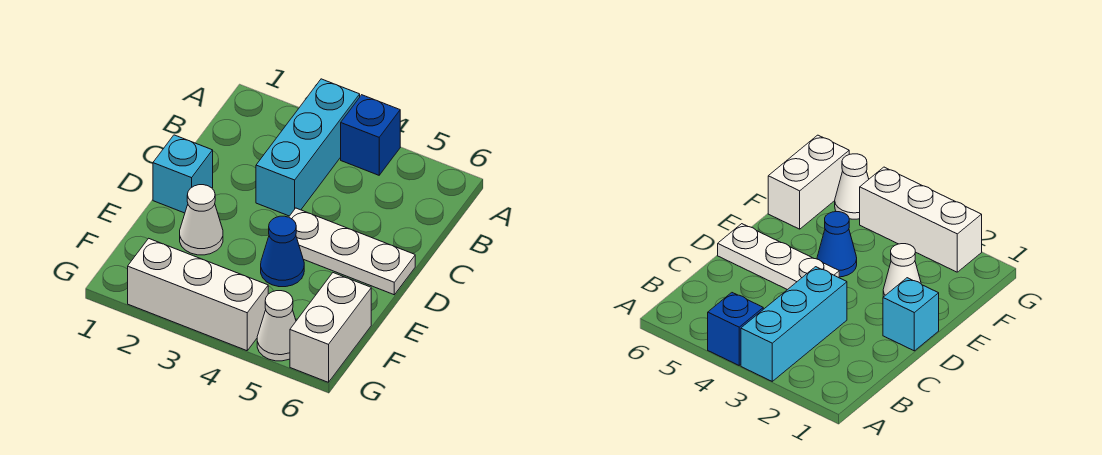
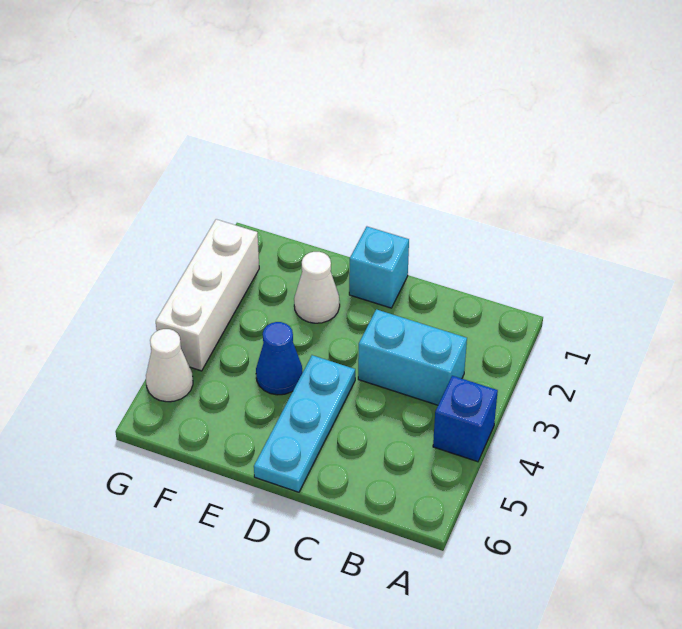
cyan 1x3 brick [256,79,360,216] -> cyan 1x2 brick [358,309,467,405]
white 1x3 plate [289,208,415,295] -> cyan 1x3 plate [254,355,355,492]
white 1x2 brick [290,273,371,382] -> none

